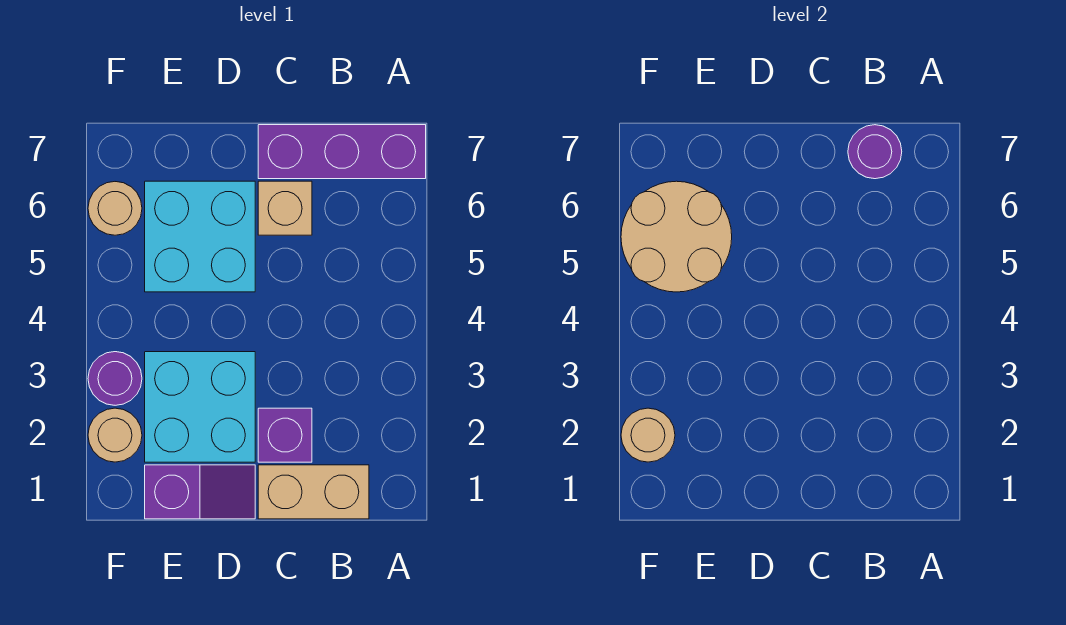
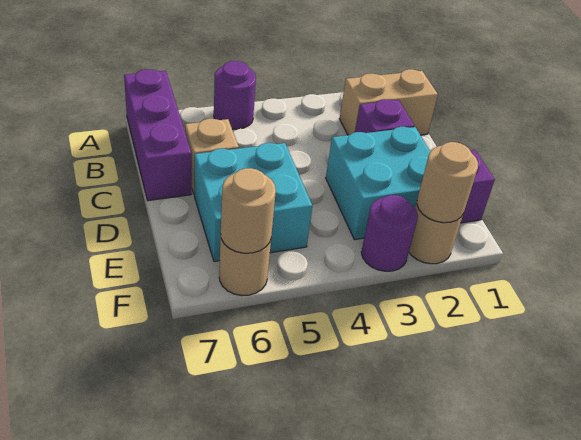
tan 1x2 brick [258,465,369,519] -> tan 1x2 brick turned to [339,69,438,135]
purple 1x1 round brick [848,125,902,179] -> purple 1x1 round brick moved to [214,61,256,129]
tan 2x2 round brick [621,181,732,292] -> tan 1x1 round brick [221,168,276,253]

